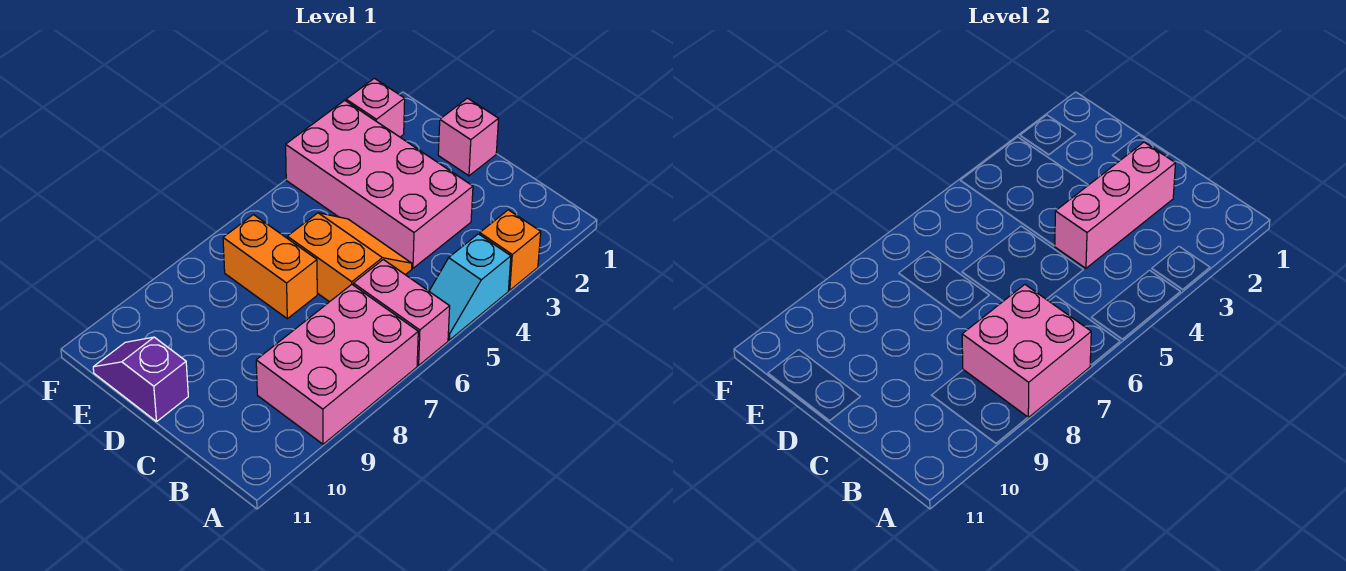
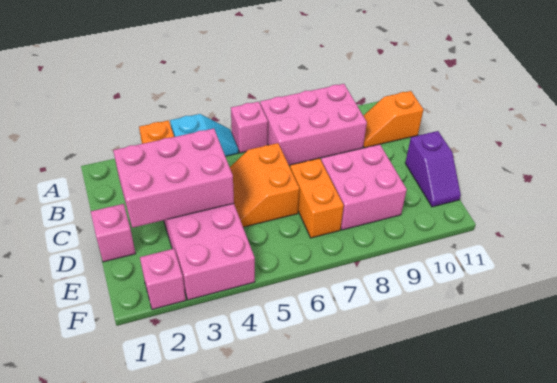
pink 1x2 brick [353,260,450,365] -> pink 1x1 brick [231,102,268,153]
pink 2x2 brick [962,285,1091,418] -> pink 2x2 brick moved to [321,144,407,230]
none -> orange 1x2 slope [363,91,423,148]
pink 1x3 brick [1055,142,1175,268] -> pink 2x3 brick [113,129,234,228]

